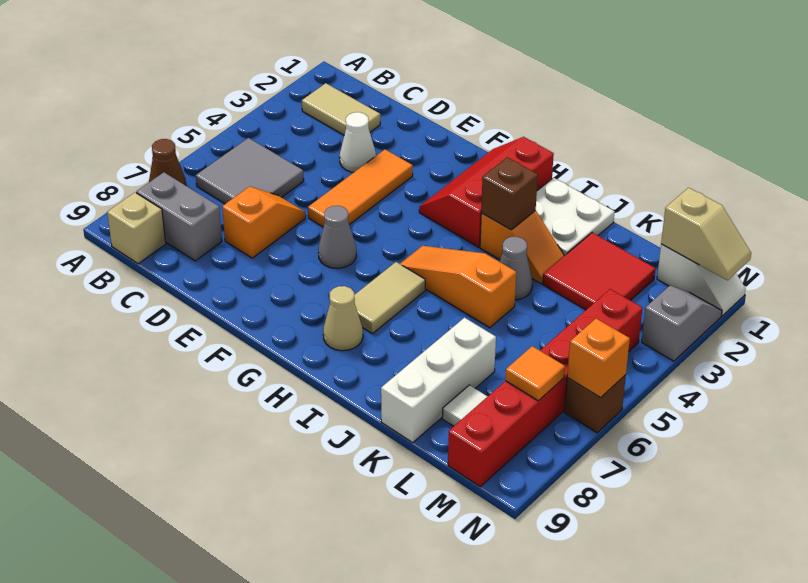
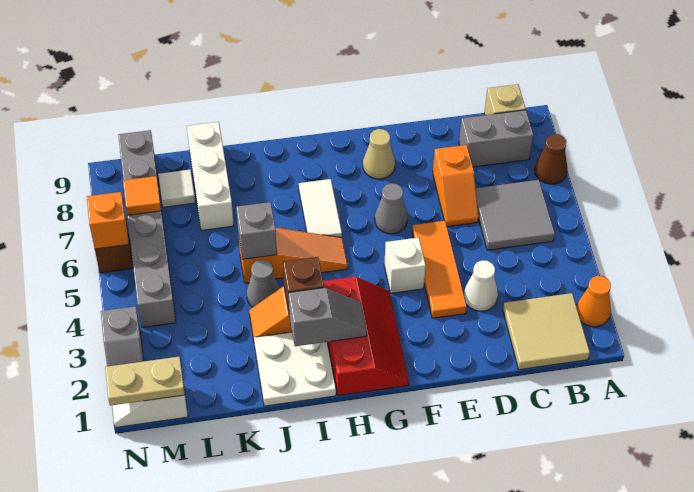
none -> orange 1x1 cone [577,276,611,327]
tan 1x2 tile [302,83,380,135] -> tan 2x2 tile [503,293,590,370]
none -> white 1x1 brick [384,237,426,293]
none -> grey 1x2 slope [289,288,367,346]
tan 1x2 tile [354,262,425,334] -> white 1x2 tile [299,179,342,238]
tan 1x1 cone [323,286,363,351] -> tan 1x1 cone moved to [363,129,395,179]
none -> grey 1x1 brick [236,202,277,259]
red 2x2 tile [543,233,655,310] -> none
tan 1x2 slope [661,188,751,280] -> tan 1x2 plate [105,357,185,406]
red 1x6 brick [448,289,643,487] -> grey 1x6 brick [118,130,176,327]

